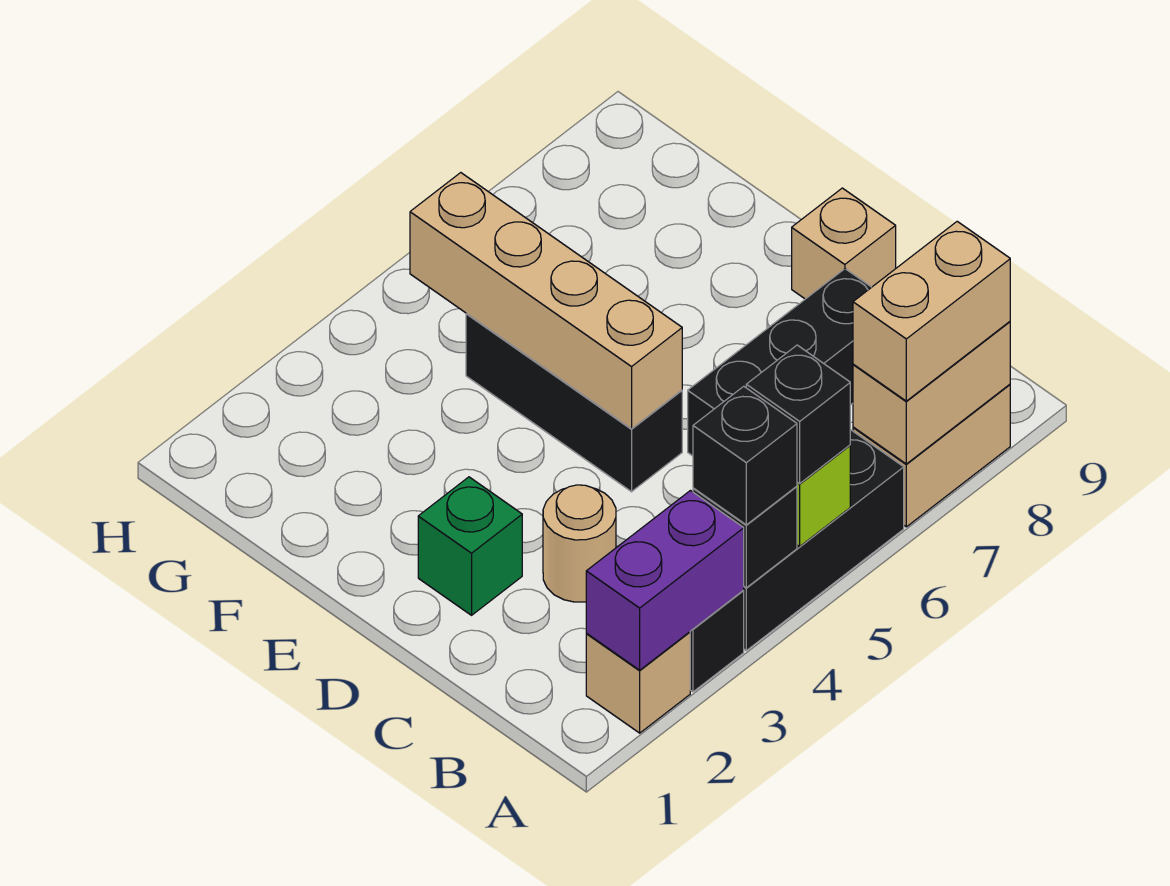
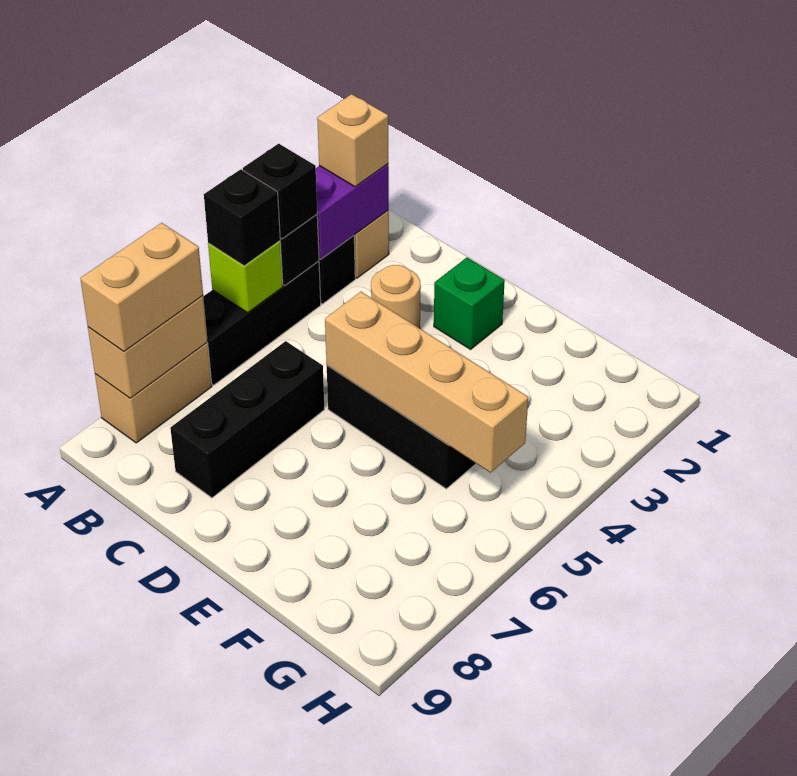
tan 1x1 brick [792,188,896,299] -> tan 1x1 brick moved to [317,94,388,187]

